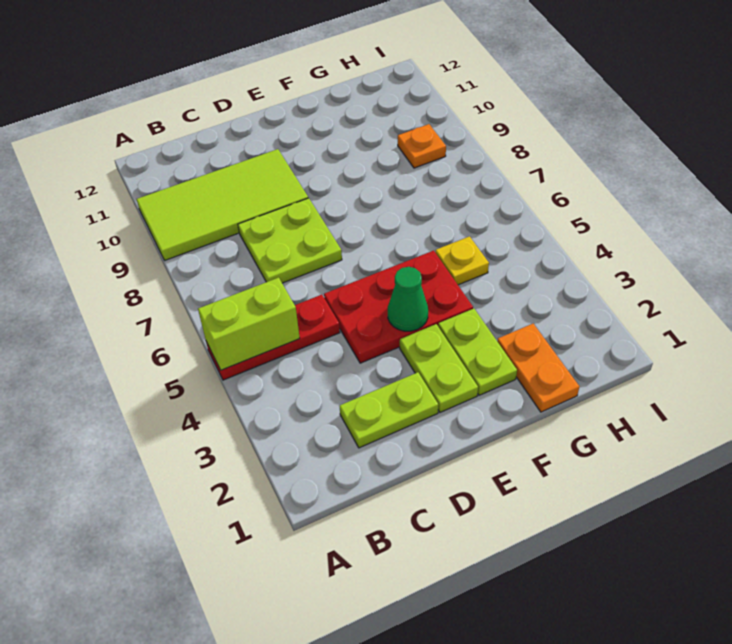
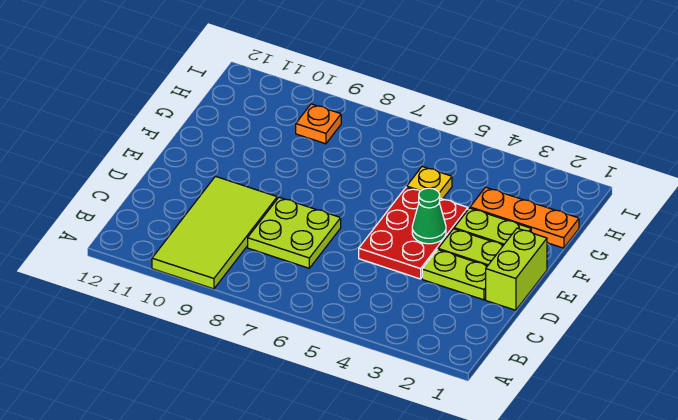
red 1x3 plate [206,295,340,380] -> none
lime 1x2 brick [198,277,300,370] -> lime 1x2 brick moved to [486,228,547,310]
lime 1x2 plate [340,372,438,448] -> lime 1x2 plate turned to [422,250,487,300]
orange 1x2 plate [497,324,579,412] -> orange 1x3 plate [470,187,579,248]

